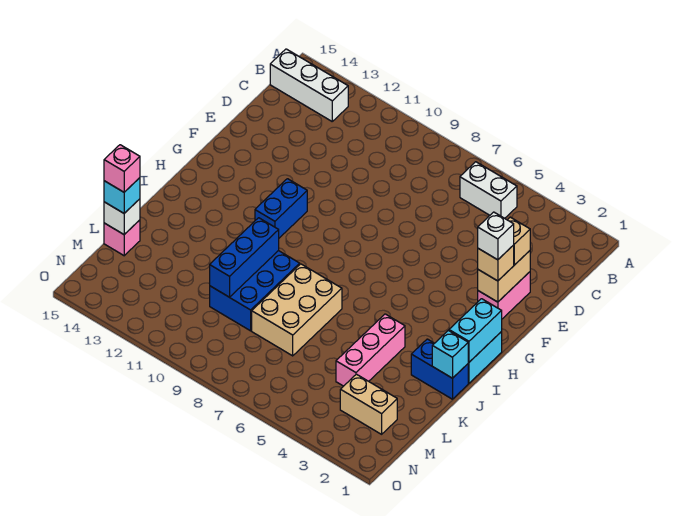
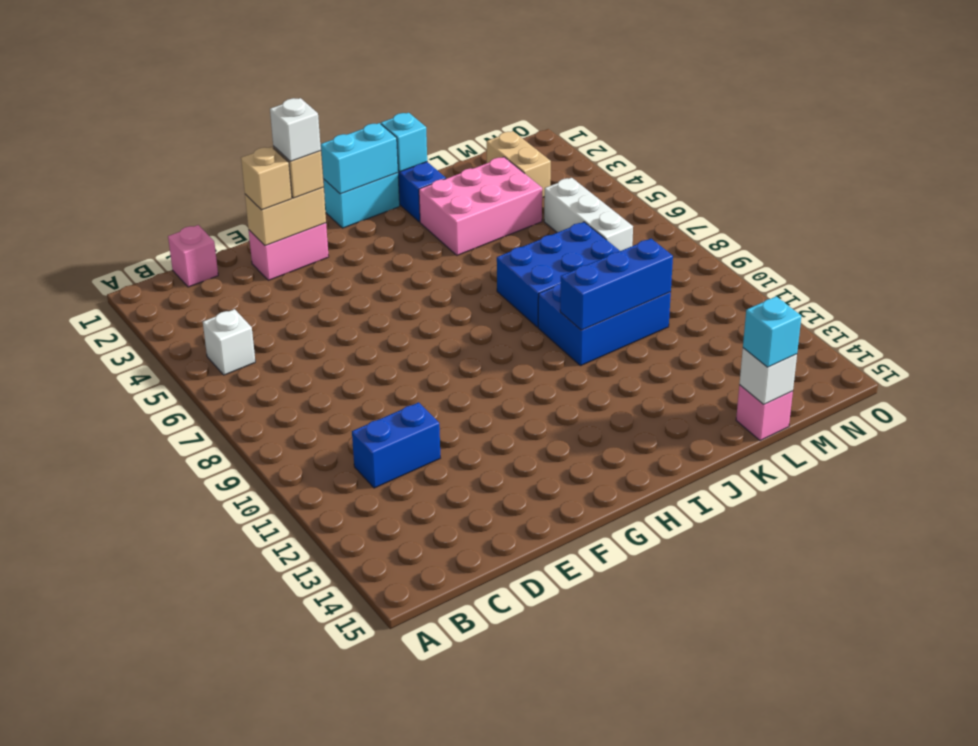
white 1x2 brick [460,162,517,218] -> white 1x1 brick [203,309,255,375]
white 1x3 brick [270,49,348,121] -> white 1x3 brick moved to [544,178,633,251]
blue 1x2 brick [255,179,307,238] -> blue 1x2 brick moved to [352,402,440,488]
pink 1x3 brick [336,314,405,386] -> pink 2x3 brick [419,157,542,255]
tan 2x3 brick [252,264,342,356] -> blue 2x3 brick [497,222,620,327]
pink 1x1 brick [104,145,140,192] -> pink 1x1 brick moved to [168,225,218,287]

